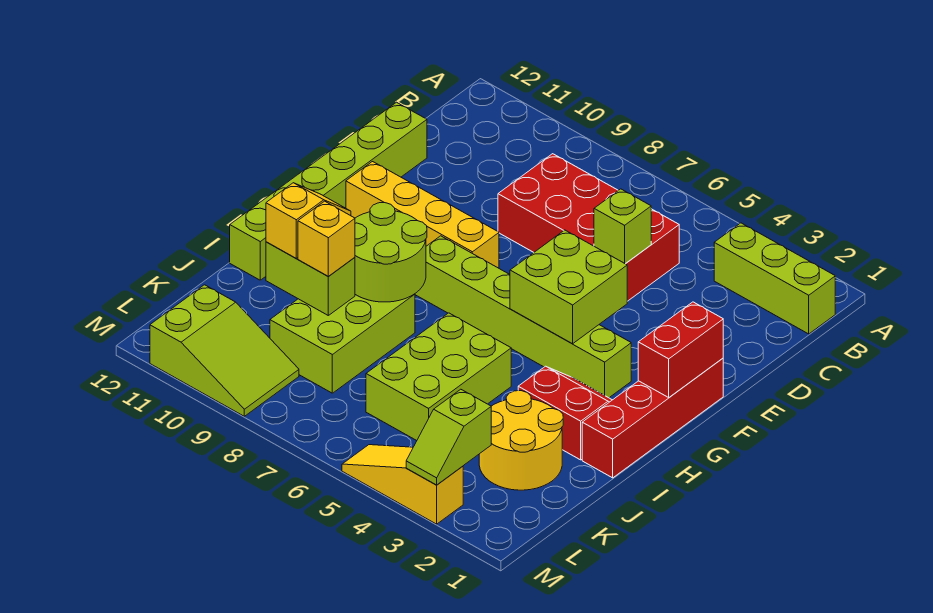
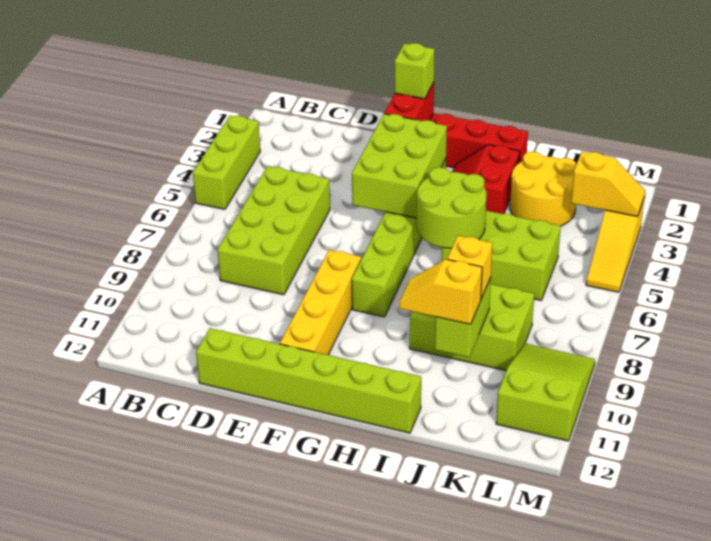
lime 1x3 brick [714,223,835,334] -> lime 1x3 brick moved to [193,115,260,209]
red 2x4 brick [498,154,679,301] -> lime 2x4 brick [218,166,330,295]
lime 1x1 brick [594,189,651,264] -> lime 1x1 brick moved to [395,43,435,99]
red 1x2 brick [638,302,723,397] -> red 1x2 brick turned to [384,82,434,121]
lime 2x2 brick [510,230,627,344] -> lime 2x3 brick [352,114,447,218]
lime 2x2 round brick [355,203,427,302] -> lime 2x2 round brick moved to [417,167,487,248]
lime 1x2 slope [406,389,491,485] -> yellow 1x2 slope [571,152,645,216]

